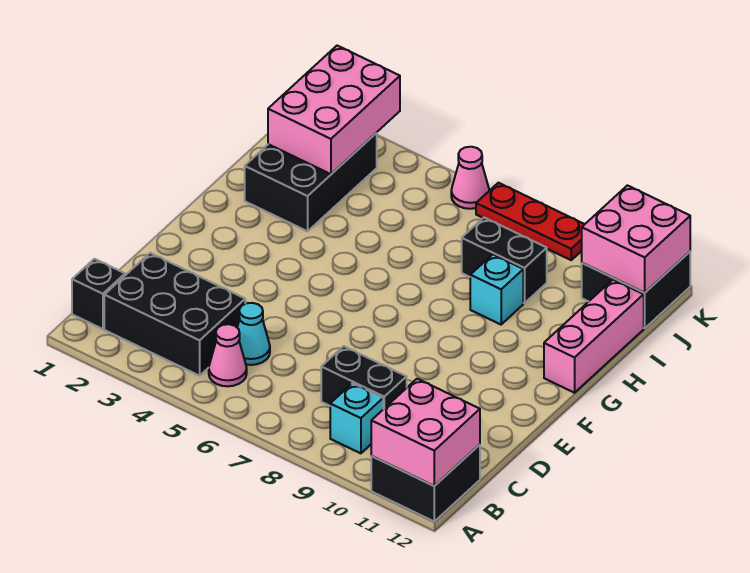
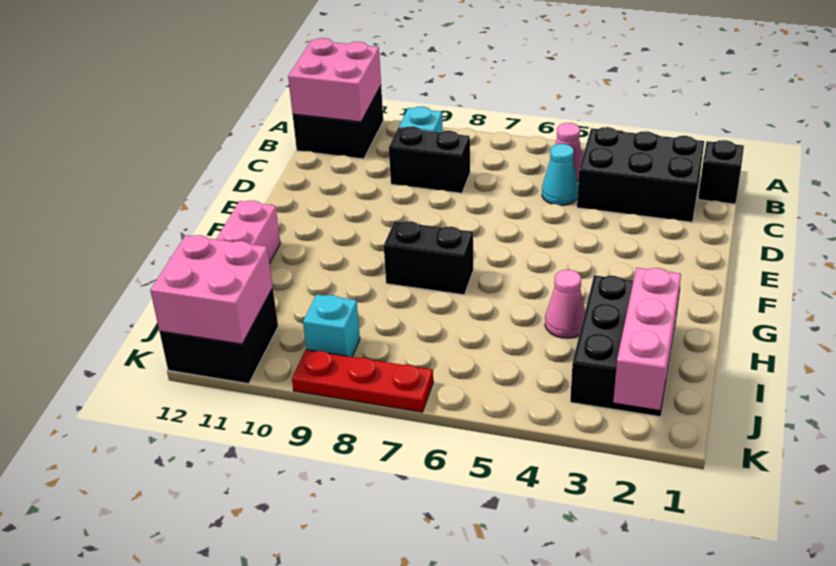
cyan 1x1 brick [470,254,523,325] -> cyan 1x1 brick moved to [303,294,360,357]
pink 2x3 brick [268,46,400,174] -> pink 1x3 brick [613,268,681,410]
black 1x2 brick [462,218,547,303] -> black 1x2 brick moved to [384,221,473,295]
pink 1x1 cone [451,147,489,209] -> pink 1x1 cone moved to [545,270,585,338]

